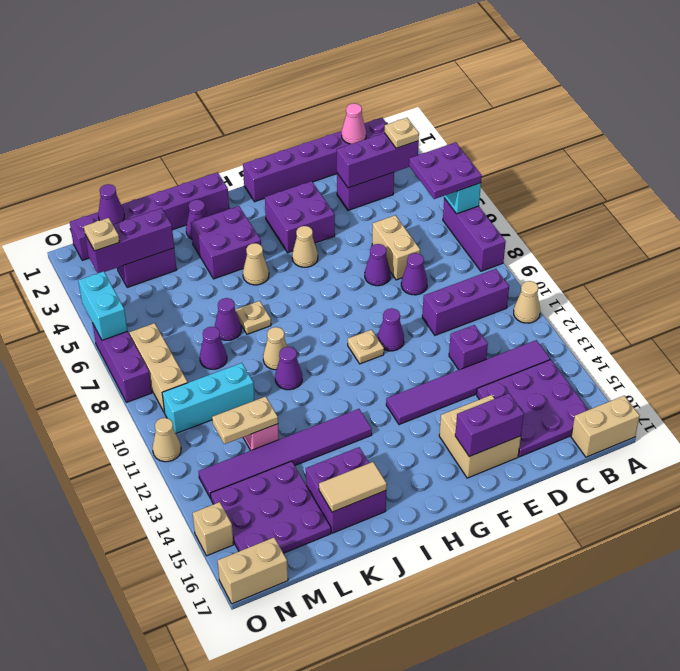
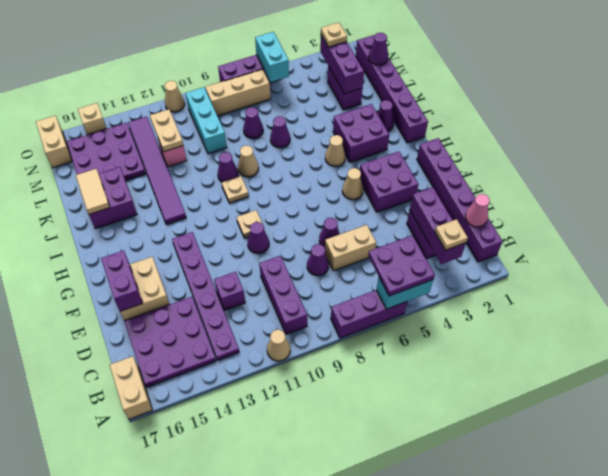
purple 1x6 tile [386,340,550,425] -> purple 1x6 plate [172,232,239,360]
tan 1x1 plate [236,301,271,334] -> tan 1x1 plate moved to [222,176,249,203]
cyan 1x2 brick [78,271,127,340] -> cyan 1x2 brick turned to [255,32,289,82]

